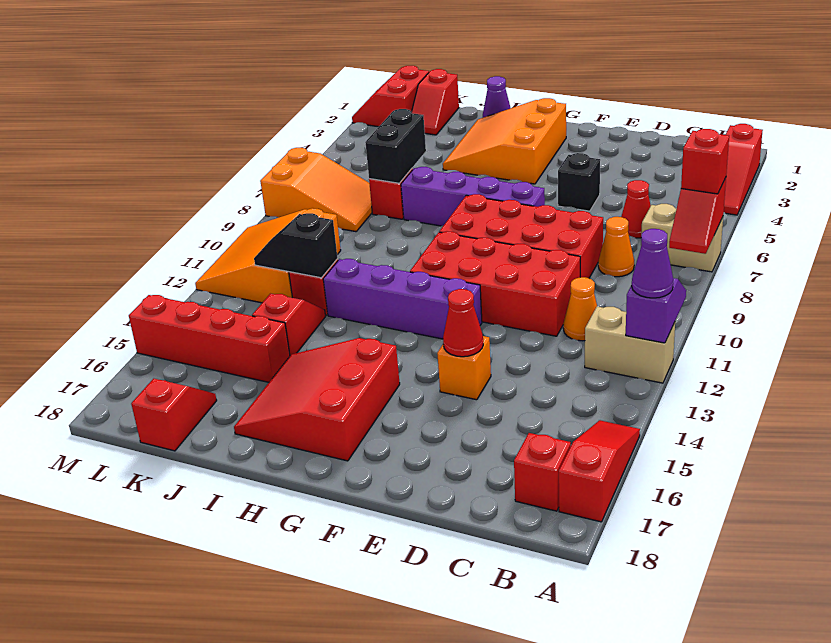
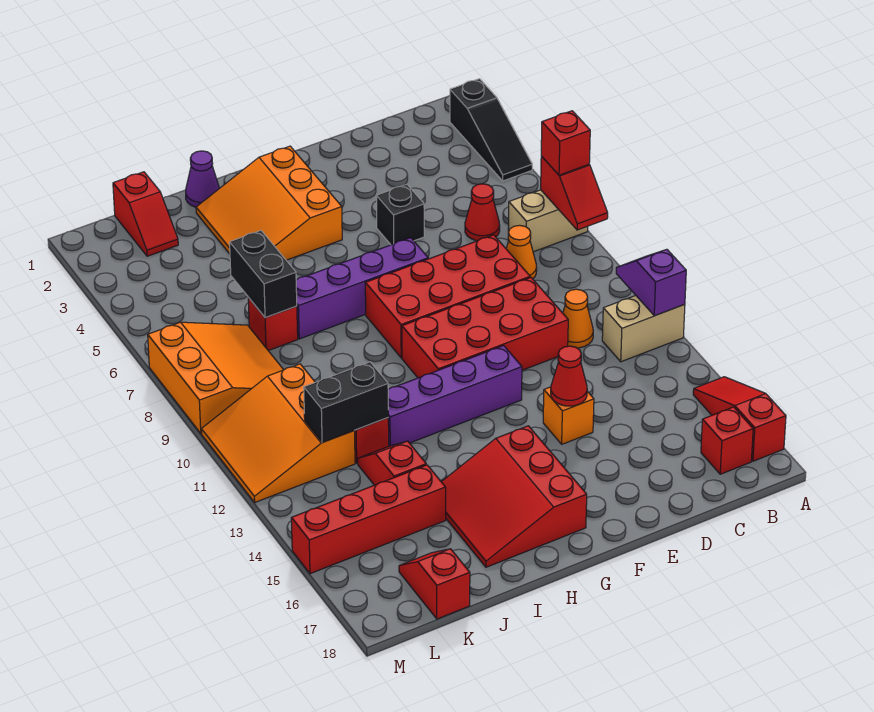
red 1x3 slope [724,124,763,215] -> black 1x3 slope [450,79,532,181]
purple 1x1 cone [632,229,673,298] -> none
black 1x2 slope [254,213,338,278] -> black 1x2 brick [304,362,388,443]
orange 2x3 slope [260,148,372,232] -> orange 3x3 slope [148,322,283,433]
red 2x2 slope [352,66,429,127] -> none

